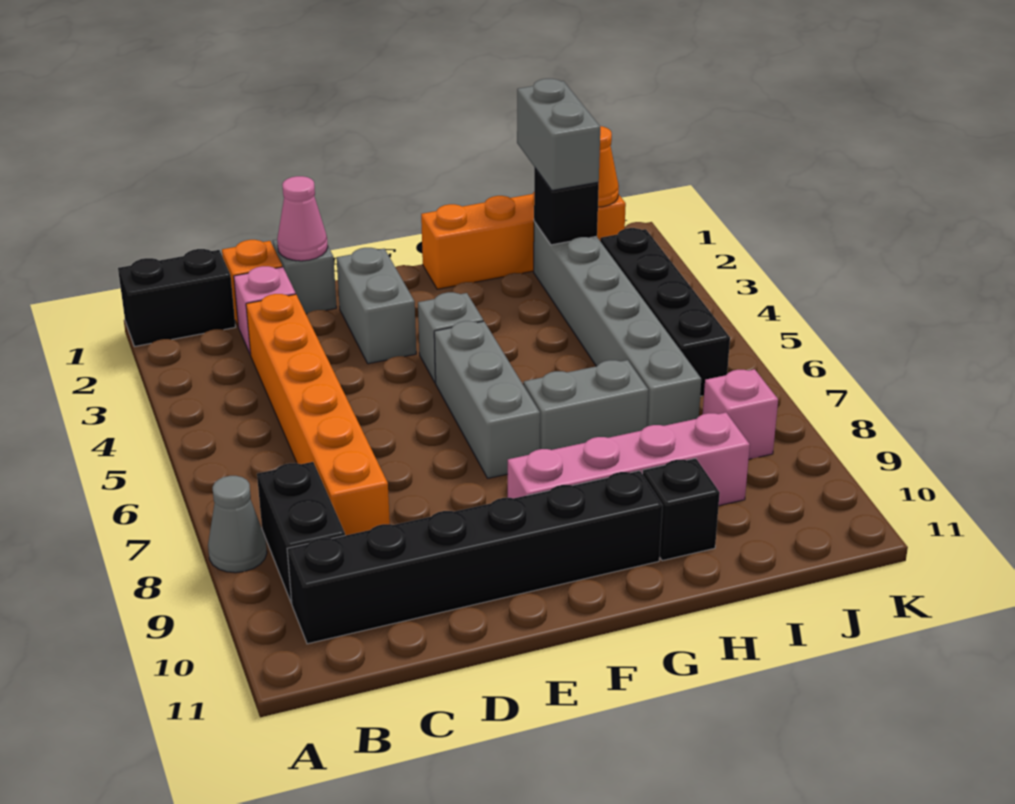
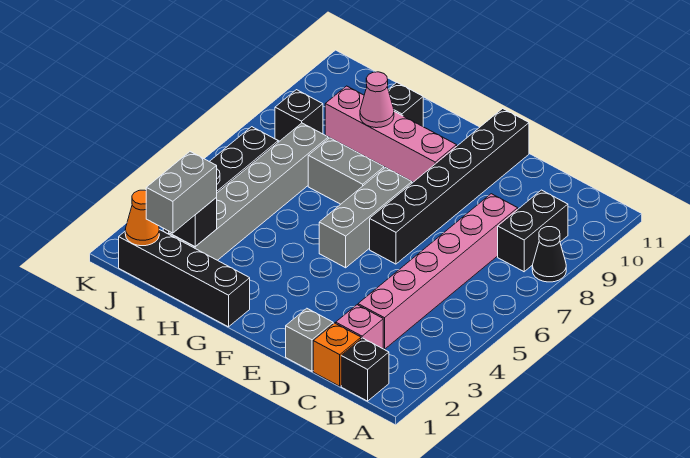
black 1x2 brick [118,249,236,346] -> black 1x1 brick [341,338,389,401]
grey 1x1 cone [208,476,267,573] -> black 1x1 cone [532,227,566,282]
black 1x6 brick [287,471,663,644] -> black 1x6 brick turned to [370,109,529,264]
orange 1x6 brick [246,294,390,535] -> pink 1x6 brick [358,194,518,349]
pink 1x1 cone [277,176,328,261] -> pink 1x1 cone moved to [360,72,394,128]
grey 1x2 brick [337,248,416,364] -> none
grey 1x1 brick [418,292,483,383] -> none
orange 1x4 brick [421,192,626,289] -> black 1x4 brick [119,229,250,327]
pink 1x1 brick [703,369,778,459] -> black 1x1 brick [275,90,323,141]

